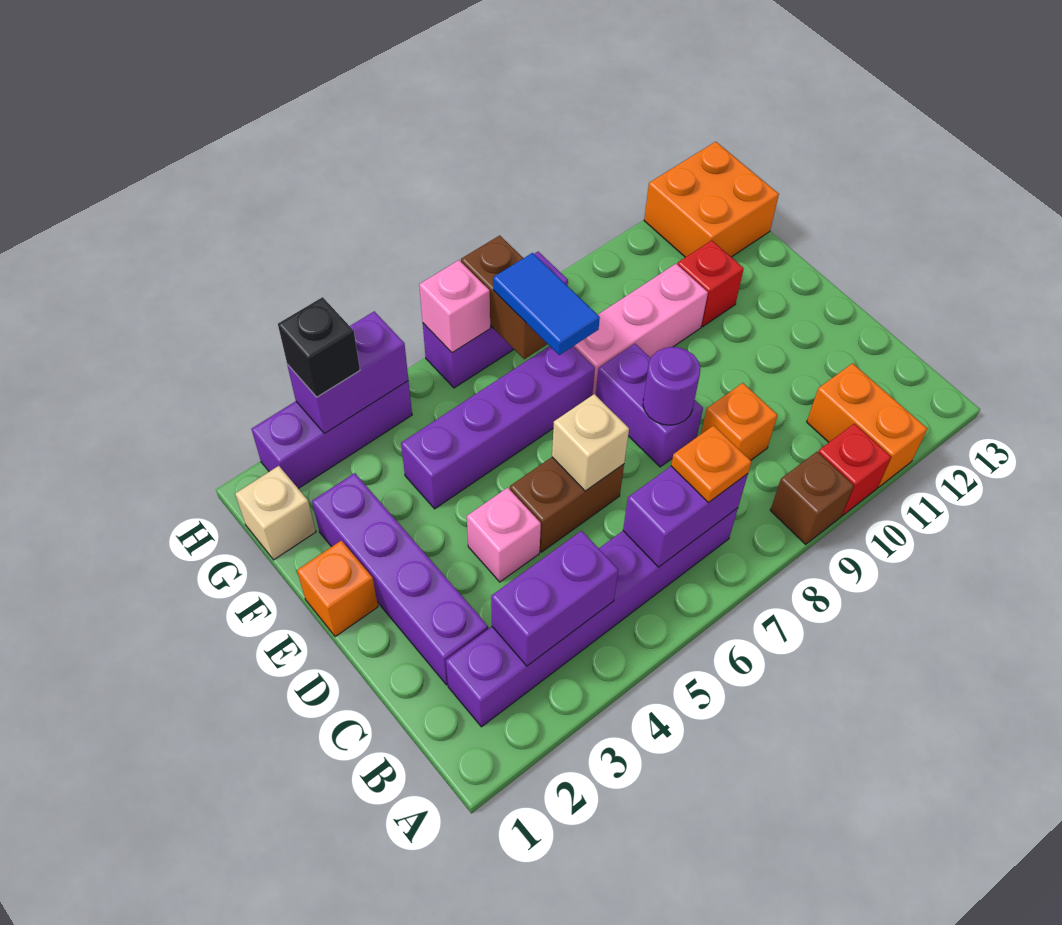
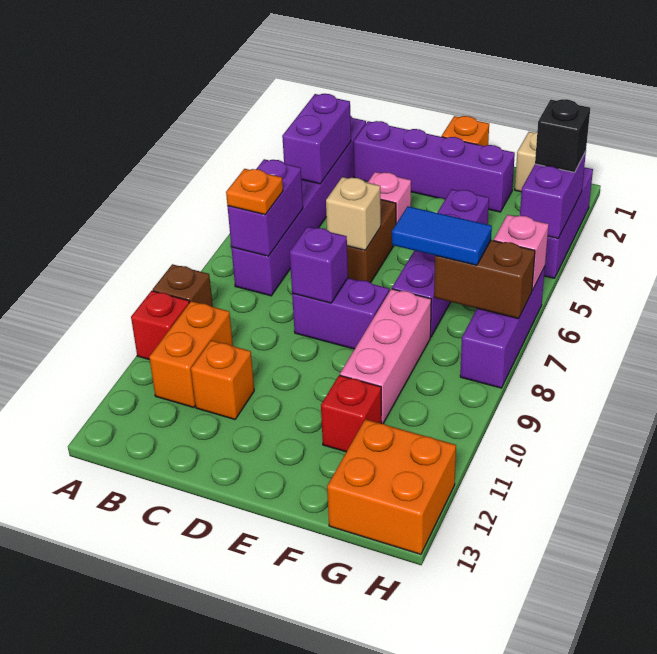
orange 1x2 brick [807,363,927,487] -> orange 1x2 brick turned to [149,301,233,408]
orange 1x1 brick [701,383,777,460] -> orange 1x1 brick moved to [191,340,254,419]
purple 1x1 round brick [643,347,700,425] -> purple 1x1 brick [290,227,348,303]

